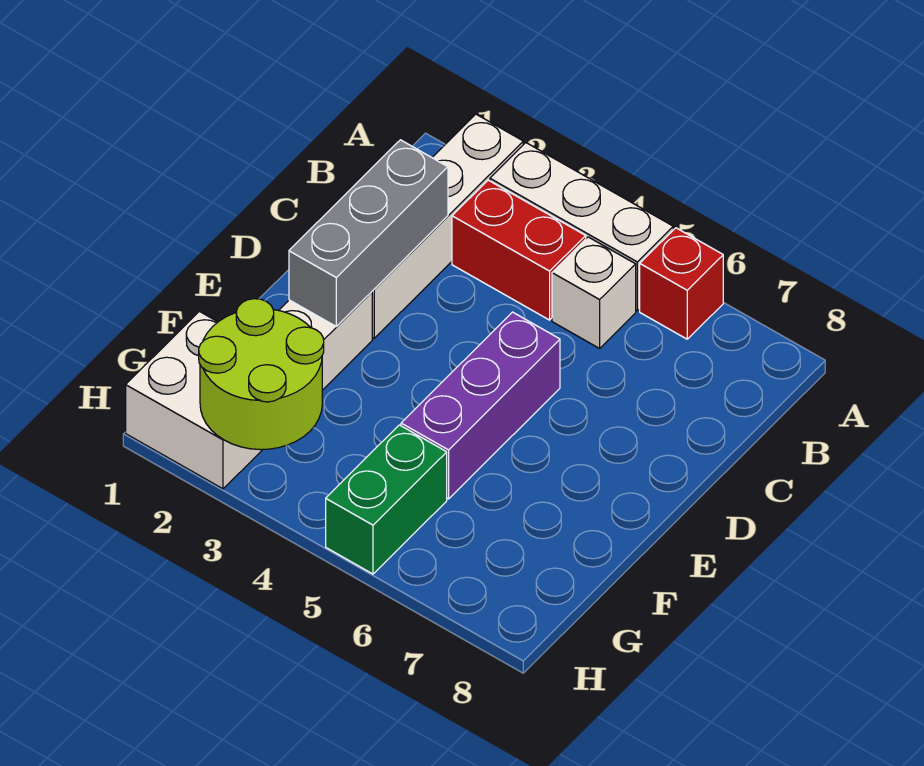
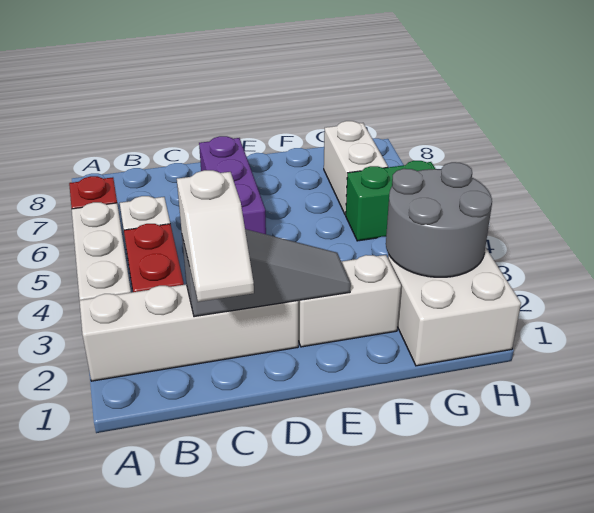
none -> white 1x2 slope [177,170,254,302]
grey 1x3 brick [289,140,448,326] -> grey 1x3 slope [182,229,351,317]
purple 1x3 brick [401,312,560,499] -> purple 1x3 brick turned to [199,136,266,234]
lime 2x2 round brick [199,299,324,450] -> grey 2x2 round brick [386,162,492,277]
none -> white 1x2 brick [324,121,388,215]

